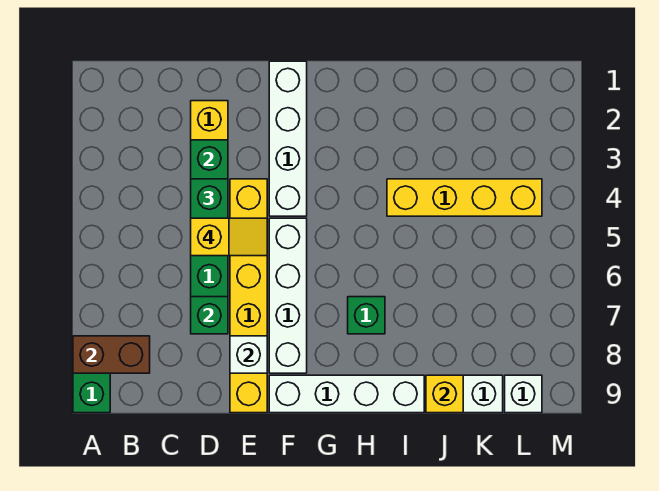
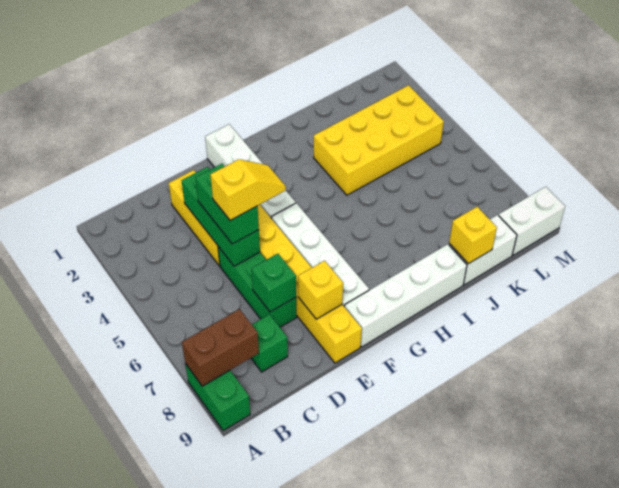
white 1x1 brick [230,336,267,373] -> yellow 1x1 brick [298,261,343,319]
green 1x1 brick [348,297,385,334] -> green 1x1 brick moved to [251,314,288,372]
yellow 1x4 brick [387,179,542,216] -> yellow 2x4 brick [314,85,444,195]
white 1x1 brick [505,375,542,413] -> white 1x2 brick [499,187,565,255]

